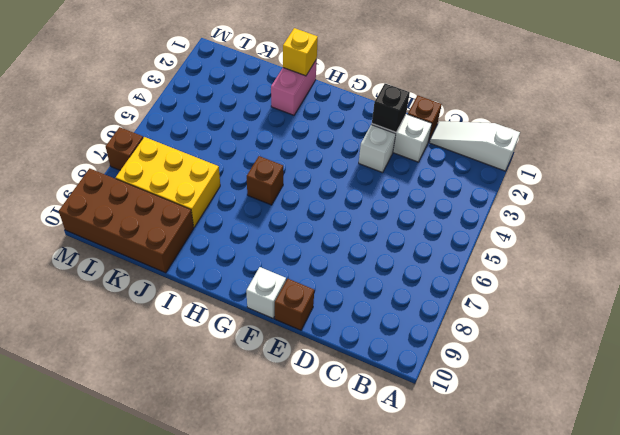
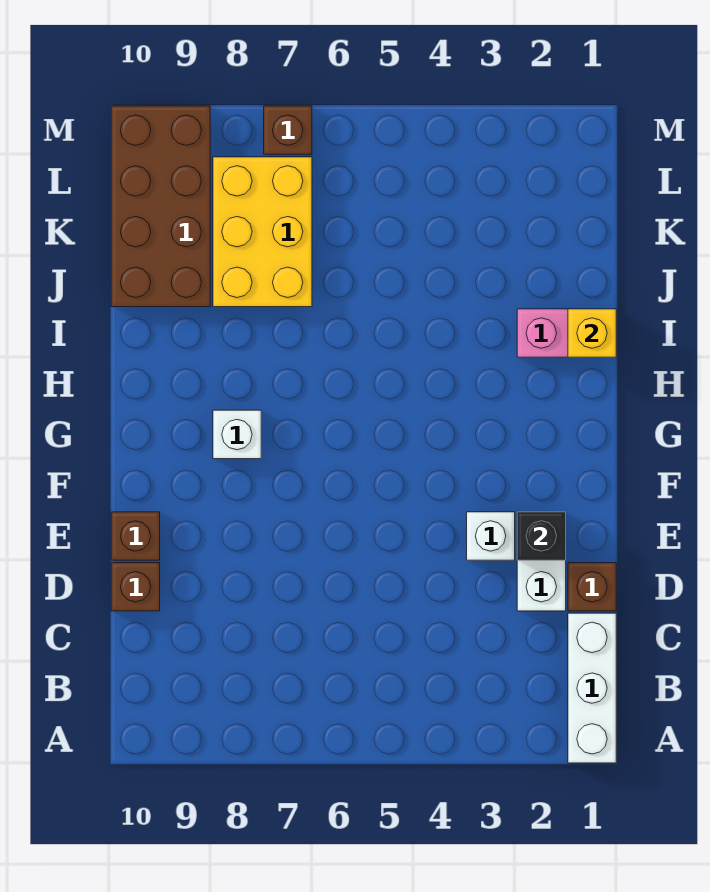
white 1x3 slope [430,121,520,171] -> white 1x3 brick [568,613,616,763]
white 1x1 brick [246,267,286,318] -> white 1x1 brick moved to [213,410,261,459]
brown 1x1 brick [247,156,283,205] -> brown 1x1 brick moved to [111,563,160,611]

